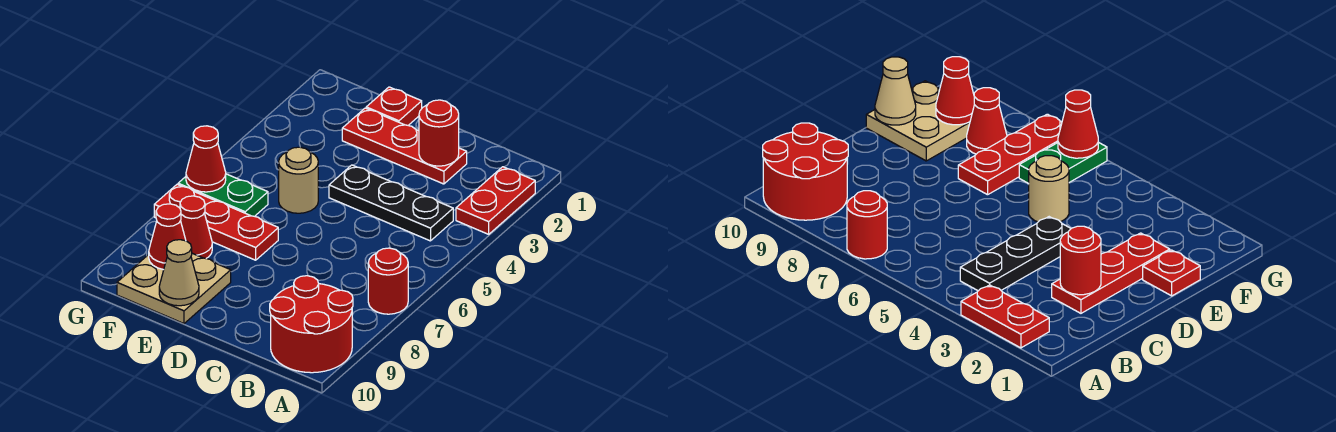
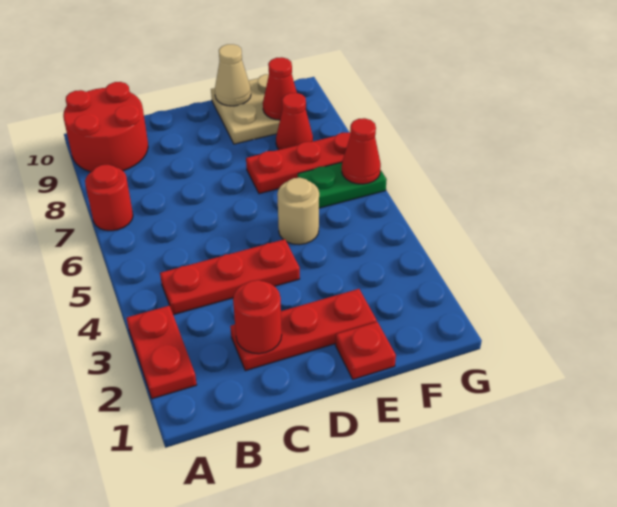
black 1x3 plate [329,165,453,241] -> red 1x3 plate [160,239,300,315]

